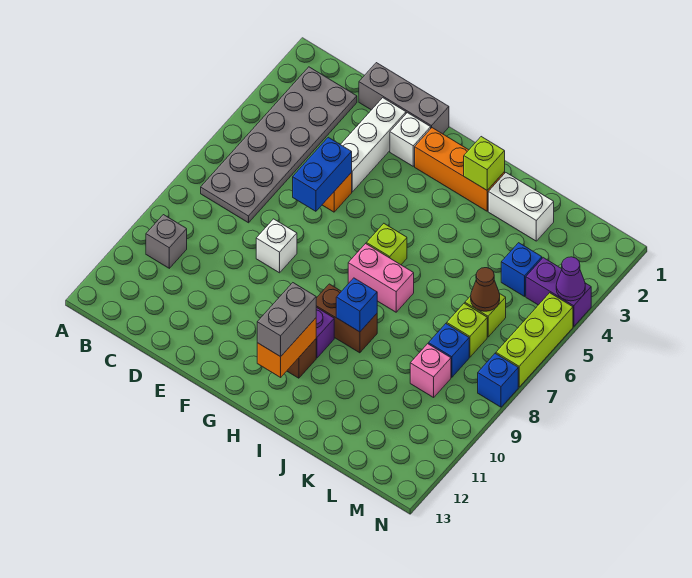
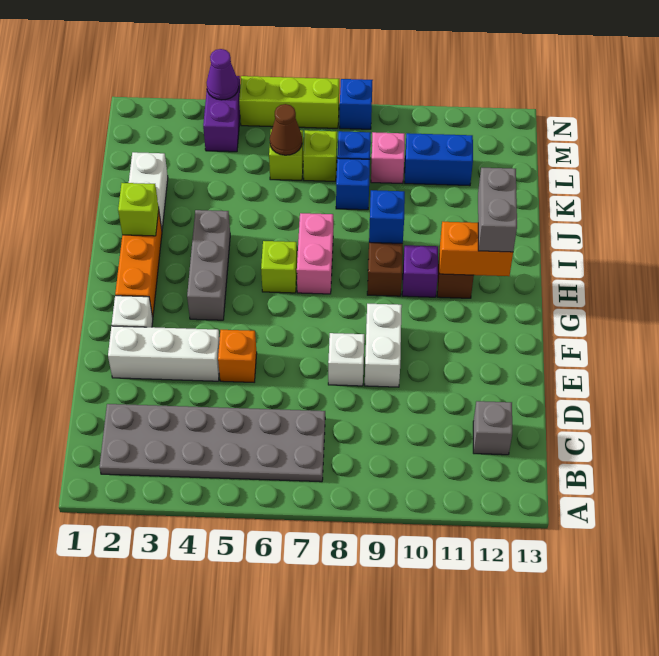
grey 1x1 brick [146,215,187,268] -> grey 1x1 brick moved to [473,401,512,455]
grey 1x3 brick [359,63,449,134] -> grey 1x3 brick moved to [187,210,230,320]
blue 1x2 brick [293,137,352,211] -> blue 1x2 brick moved to [405,133,473,186]
none -> white 1x2 brick [365,304,402,387]
grey 1x2 brick [257,283,316,357] -> grey 1x2 brick turned to [478,168,517,252]
blue 1x1 brick [501,243,542,296] -> blue 1x1 brick moved to [336,158,370,210]

